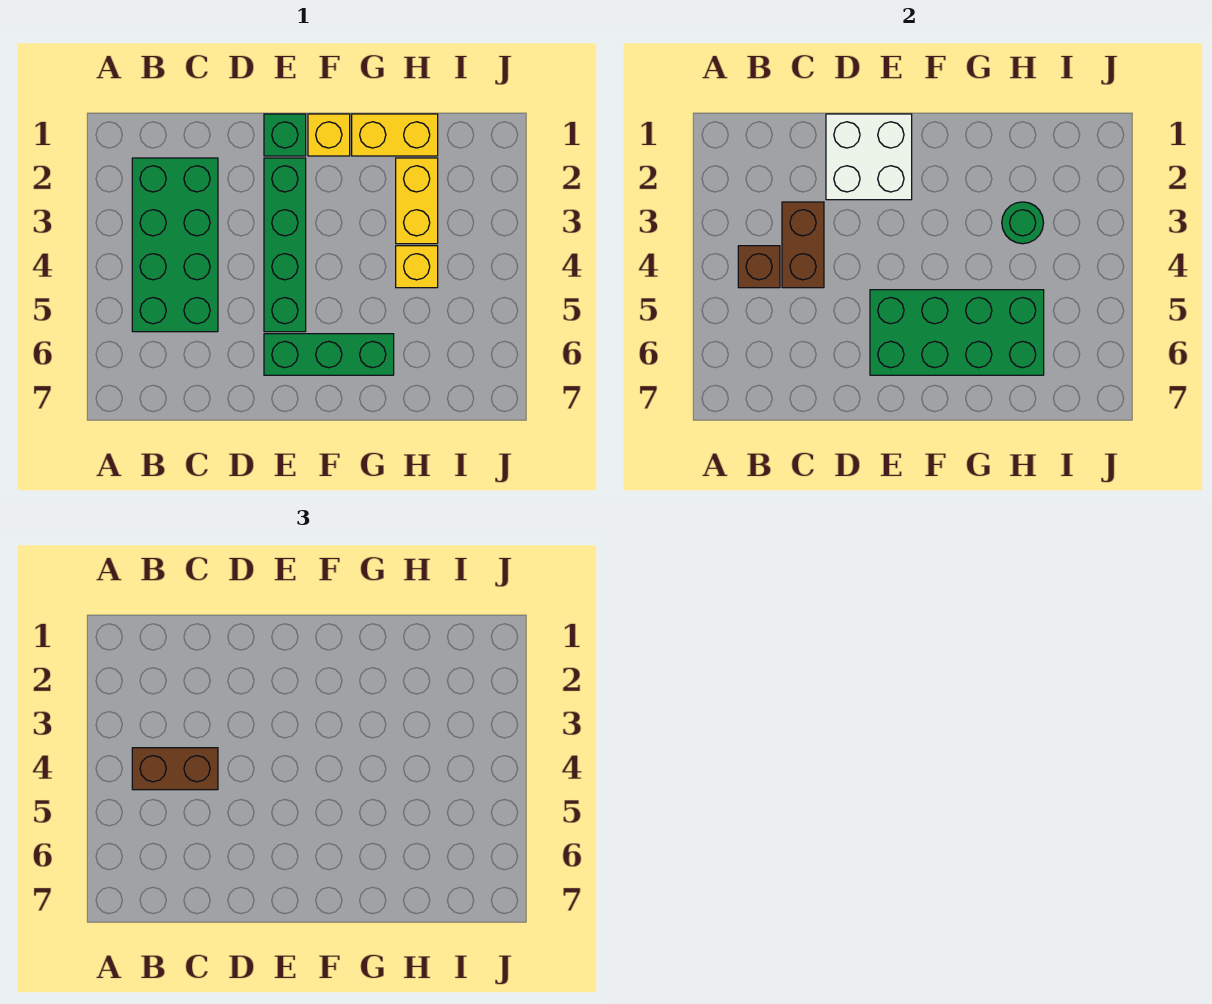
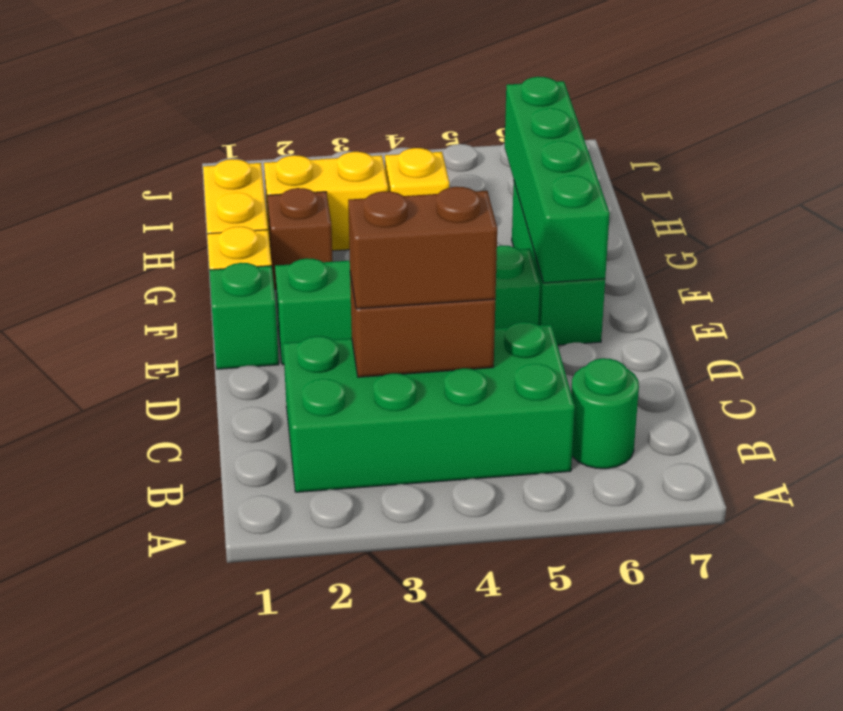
brown 1x1 brick [738,246,780,288] -> brown 1x1 brick moved to [267,188,333,290]
brown 1x2 brick [132,748,218,790] -> brown 1x2 brick turned to [348,187,497,309]
white 2x2 brick [826,114,912,200] -> none
green 2x4 brick [870,290,1044,375] -> green 1x4 brick [505,77,610,283]
green 1x1 round brick [1002,202,1044,244] -> green 1x1 round brick moved to [571,358,639,469]

